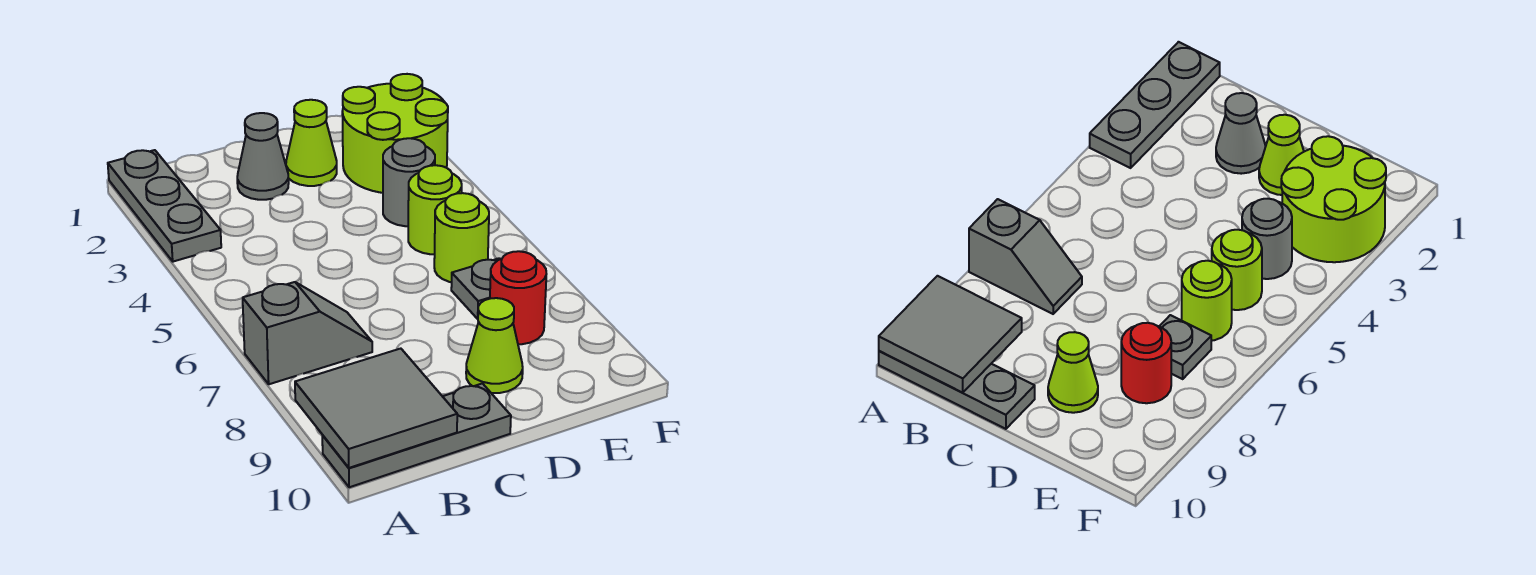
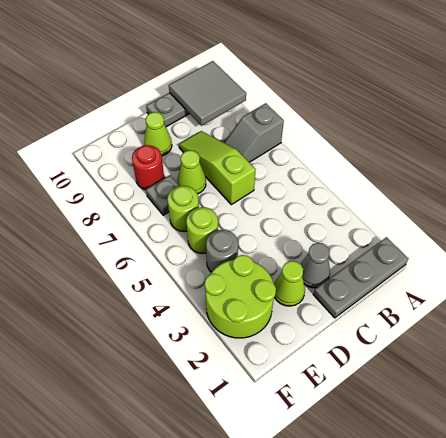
grey 1x3 plate [108,150,221,262] -> grey 1x3 plate turned to [313,237,409,318]
none -> lime 1x3 slope [179,131,256,205]
none -> lime 1x1 cone [177,150,206,194]

